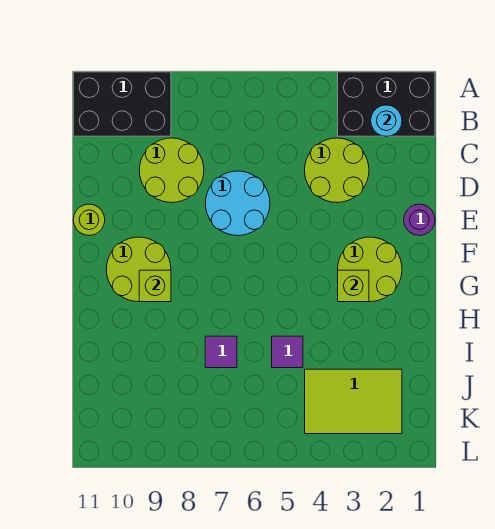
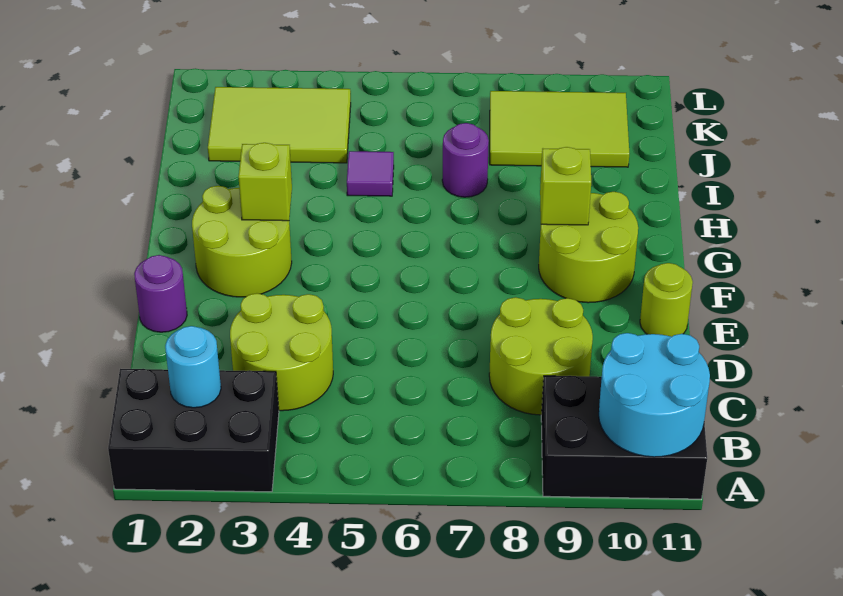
cyan 2x2 round brick [206,171,270,236] -> cyan 2x2 round brick moved to [599,333,710,457]
purple 1x1 tile [205,336,237,368] -> purple 1x1 round brick [442,123,489,197]
none -> lime 2x3 tile [490,91,629,167]

